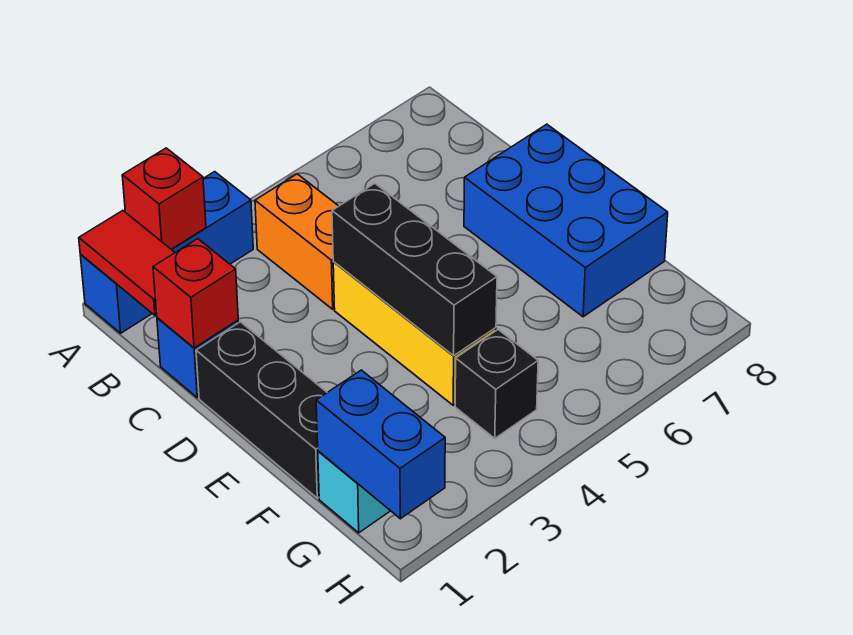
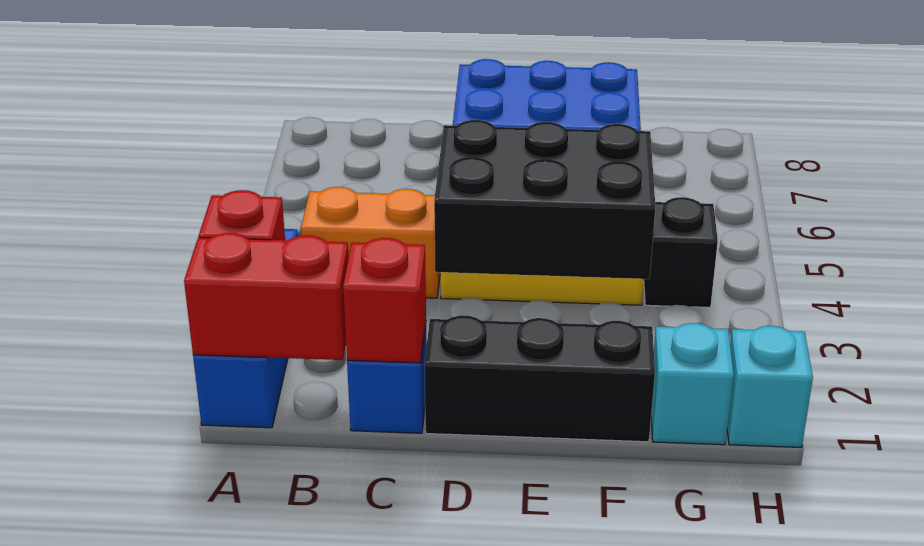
red 1x2 tile [79,211,175,315] -> red 1x2 brick [184,233,349,360]
black 1x3 brick [332,184,497,356] -> black 2x3 brick [434,120,655,279]
blue 1x2 brick [316,370,445,519] -> none
none -> cyan 1x1 brick [727,326,813,447]

